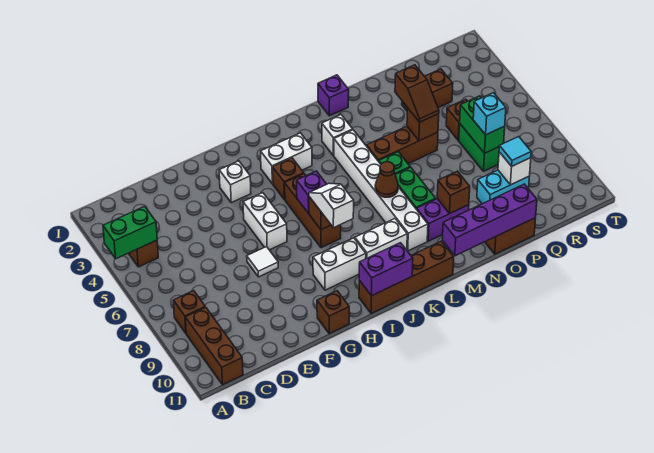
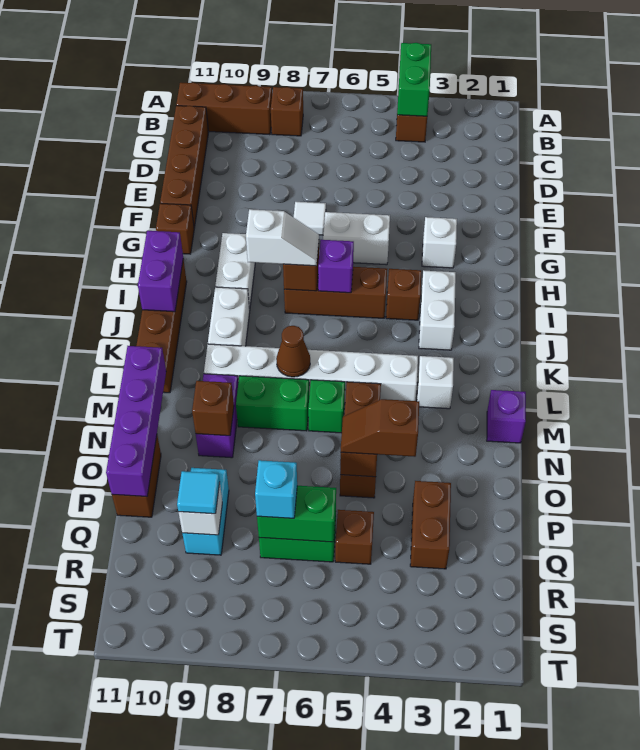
none -> brown 1x4 brick [160,106,209,228]

